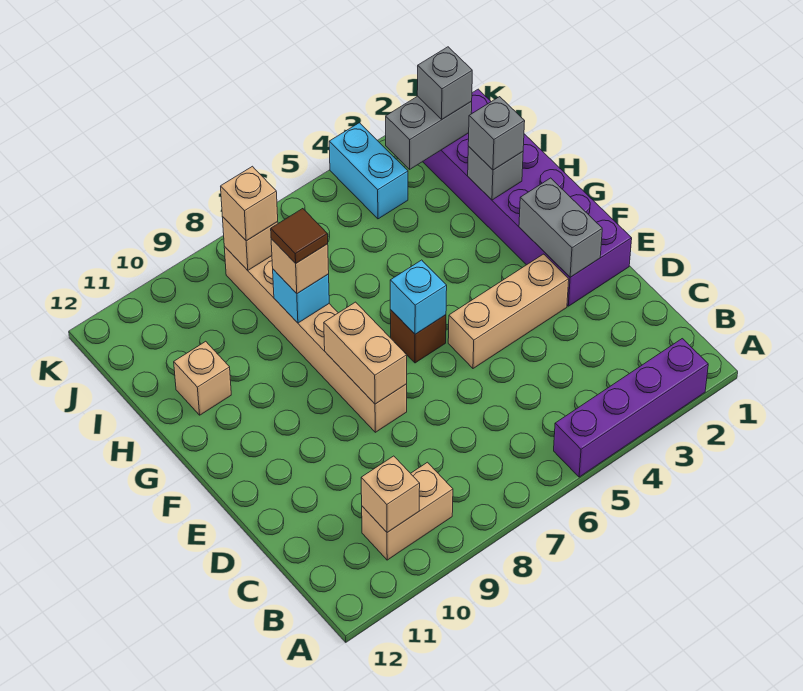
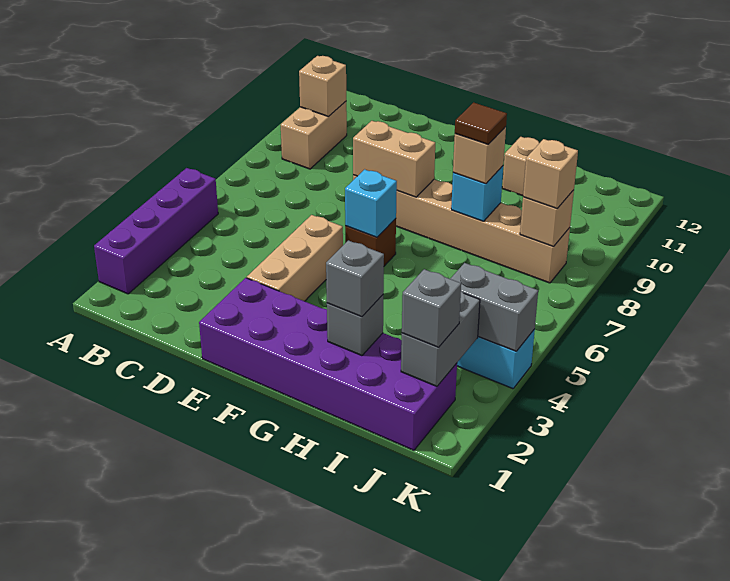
grey 1x2 brick [519,178,602,277] -> grey 1x2 brick moved to [450,263,538,351]

